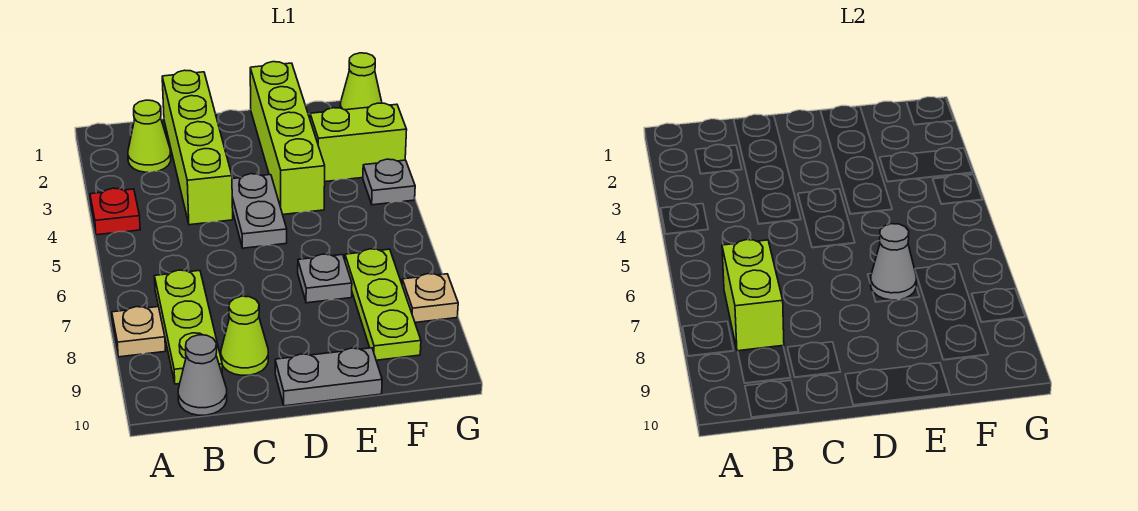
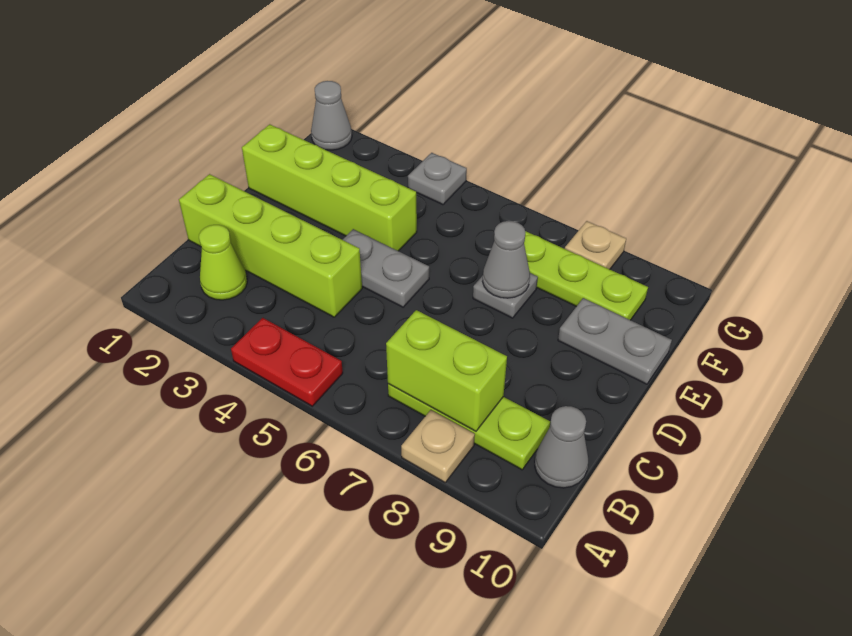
red 1x1 plate [90,188,140,235] -> red 1x2 plate [231,318,343,406]
lime 1x1 cone [221,296,268,375] -> none
grey 1x2 plate [275,348,382,406] -> grey 1x2 plate turned to [558,298,672,384]
lime 1x2 brick [310,103,407,182] -> none
lime 1x1 cone [340,53,382,110] -> grey 1x1 cone [311,81,352,150]

